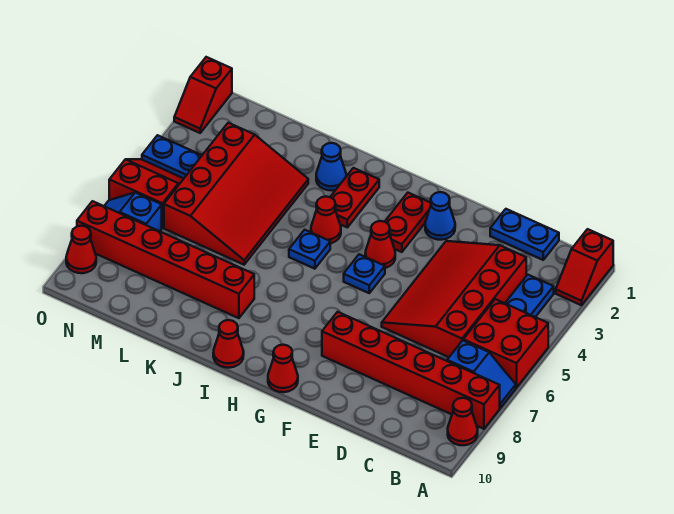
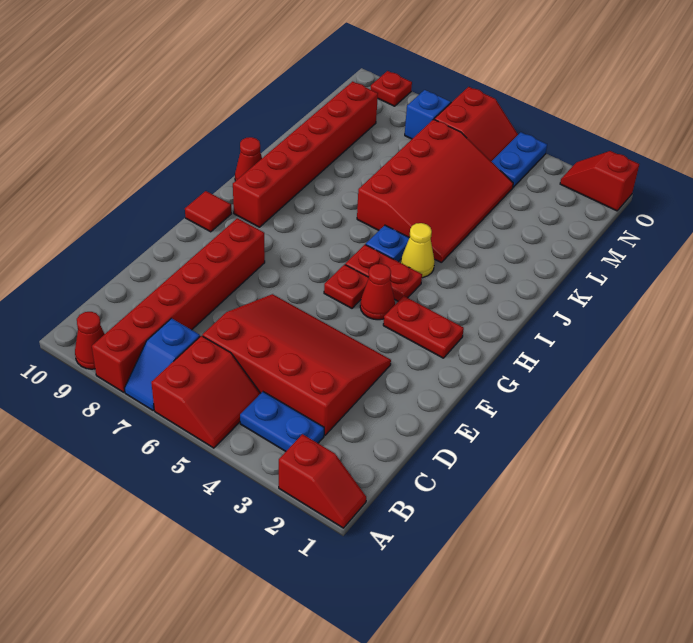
red 1x2 slope [556,229,613,305] -> red 1x2 slope turned to [279,434,366,528]
red 2x2 brick [463,299,548,388] -> red 2x2 slope [151,336,261,448]
blue 1x2 plate [490,209,559,260] -> none
blue 1x1 cone [425,192,455,240] -> none
blue 1x1 plate [344,254,385,293] -> red 1x1 plate [324,265,369,308]
red 1x1 cone [268,345,298,392] -> red 1x1 tile [185,191,232,232]
red 1x2 plate [331,168,379,227] -> red 1x2 plate moved to [345,245,422,301]
red 1x1 cone [311,196,341,243] -> yellow 1x1 cone [401,223,435,278]
blue 1x1 cone [316,143,346,191] -> none
red 1x6 brick [77,201,254,318] -> red 1x6 brick moved to [233,81,378,227]
red 3x4 slope [164,123,308,265] -> red 3x4 slope turned to [357,119,513,262]
red 1x1 cone [66,226,96,273] -> red 1x1 plate [371,71,412,106]

